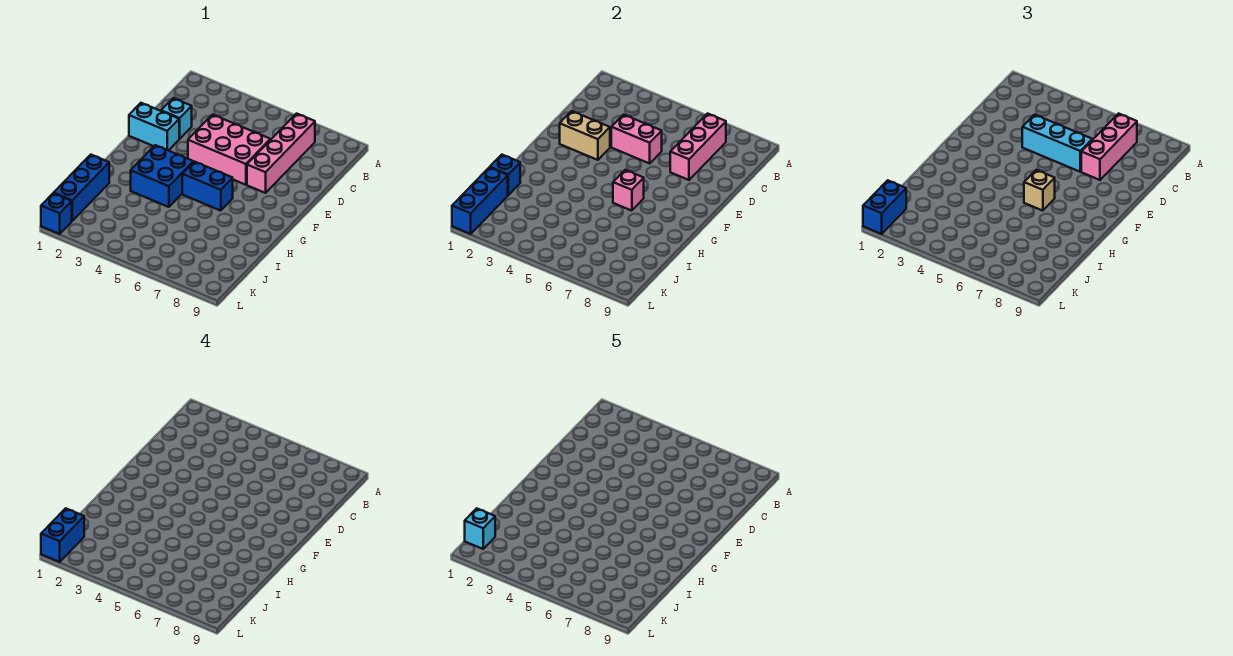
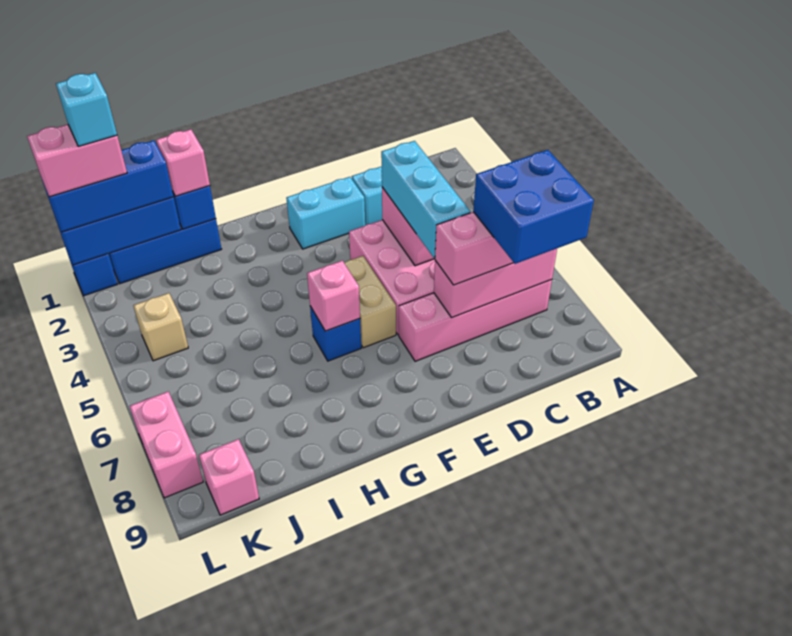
cyan 1x2 brick [129,103,179,151] -> cyan 1x2 brick turned to [286,177,365,249]
tan 1x2 brick [560,111,610,160] -> tan 1x2 brick moved to [344,256,396,348]
blue 2x2 brick [131,145,193,207] -> blue 2x2 brick moved to [473,150,594,264]
blue 1x2 brick [182,162,233,211] -> blue 1x1 brick [310,306,361,361]
tan 1x1 brick [1024,170,1055,211] -> tan 1x1 brick moved to [133,293,188,361]
none -> pink 1x1 brick [156,129,210,196]
blue 1x2 brick [863,180,906,234] -> blue 1x3 brick [42,140,173,232]
blue 1x2 brick [41,508,84,562] -> pink 1x2 brick [27,125,127,197]
none -> pink 1x1 brick [199,439,259,515]
none -> pink 1x2 brick [129,392,203,498]

